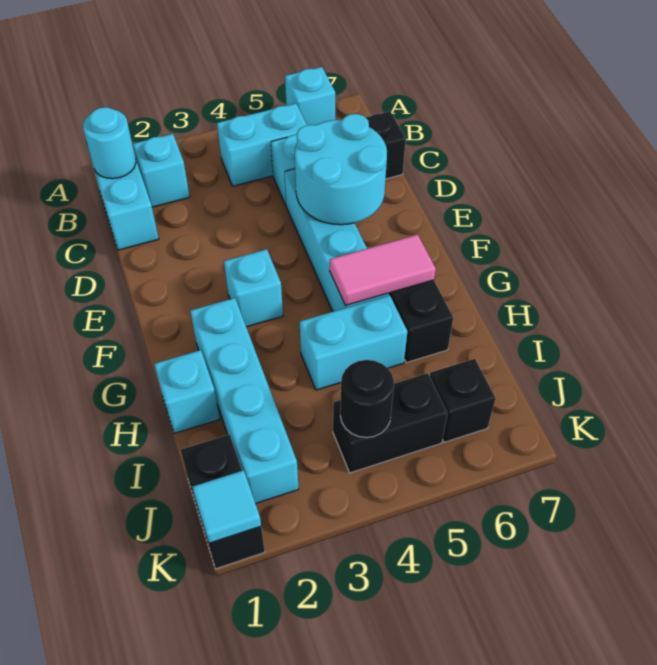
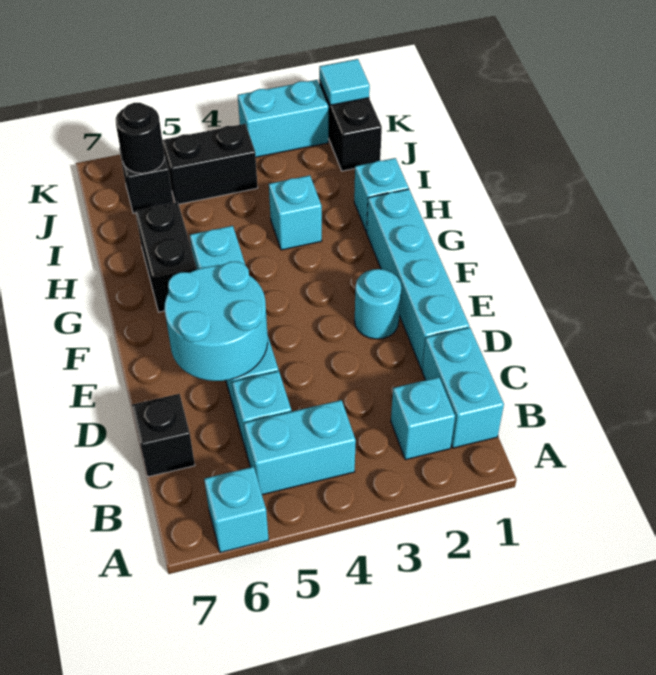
cyan 1x1 round brick [83,107,136,179] -> cyan 1x1 round brick moved to [355,269,401,339]
cyan 1x1 brick [224,249,283,327] -> cyan 1x1 brick moved to [269,175,322,250]
cyan 1x4 brick [190,298,299,504] -> cyan 1x4 brick moved to [367,189,469,370]
pink 1x2 tile [330,235,436,306] -> none
cyan 1x2 brick [300,295,407,390] -> cyan 1x2 brick moved to [238,80,328,157]
black 1x1 round brick [340,360,394,438] -> black 1x1 round brick moved to [116,103,165,173]

